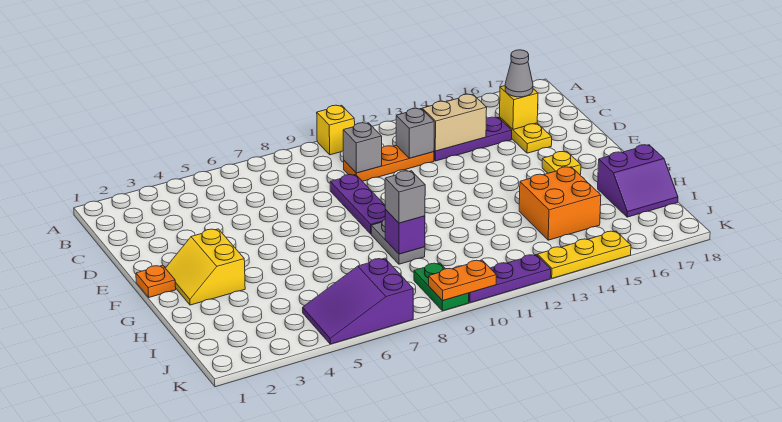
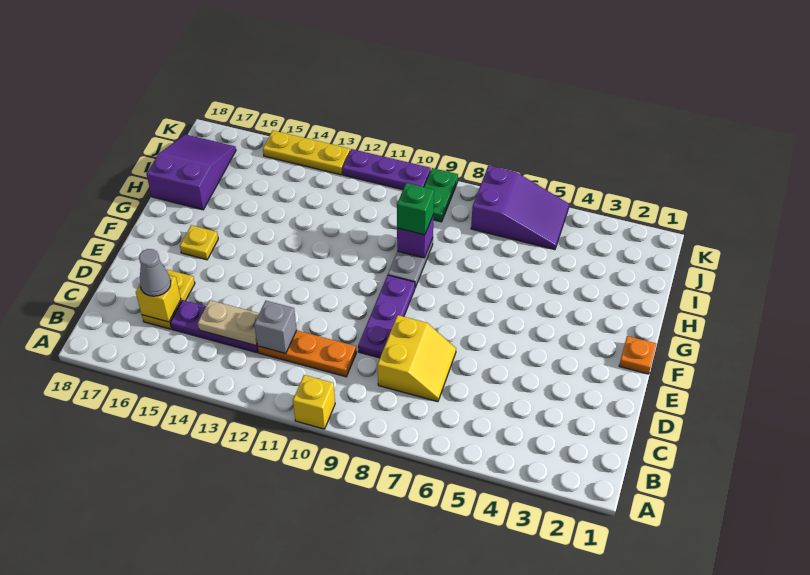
grey 1x1 brick [343,123,382,173] -> none
tan 1x2 brick [422,94,487,151] -> tan 1x2 plate [198,300,259,345]
yellow 2x2 slope [166,229,245,305] -> yellow 2x2 slope moved to [378,315,456,402]
grey 1x1 brick [385,171,425,223] -> green 1x1 brick [397,183,434,235]
orange 2x2 brick [519,167,601,240] -> none
purple 2x2 slope [598,145,678,217] -> purple 2x3 slope [147,134,236,210]
orange 1x2 plate [428,260,496,301] -> none

